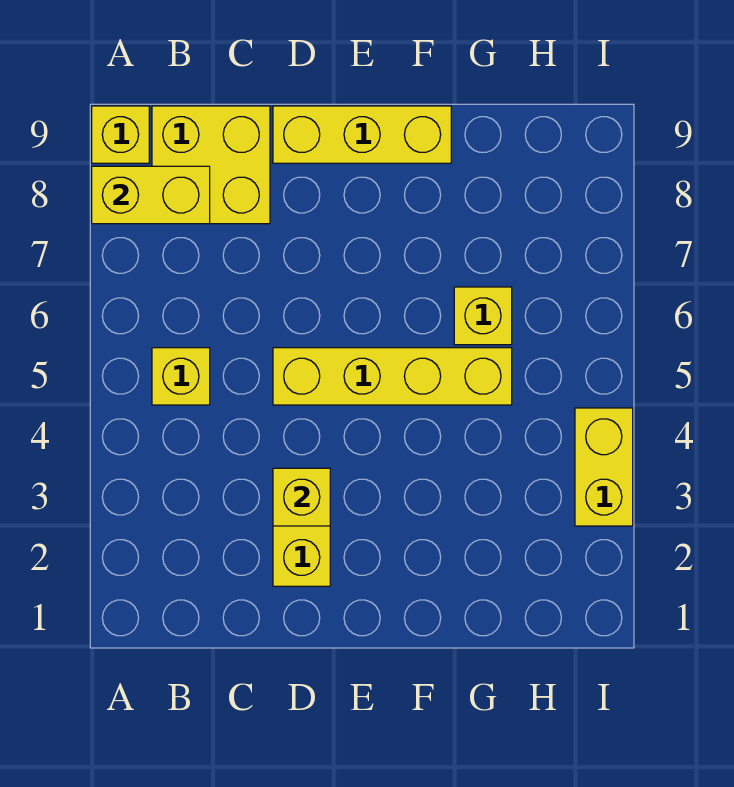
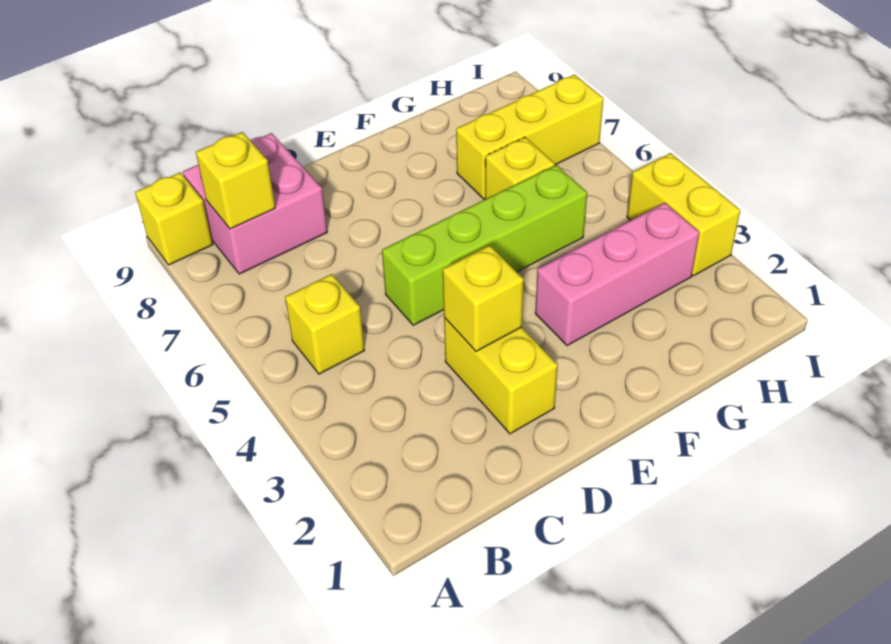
yellow 1x2 brick [92,166,210,224] -> yellow 1x1 brick [196,132,275,229]
yellow 2x2 brick [152,106,270,224] -> pink 2x2 brick [183,133,327,274]
yellow 1x4 brick [273,348,512,405] -> lime 1x4 brick [382,165,587,325]
yellow 1x3 brick [273,106,451,163] -> yellow 1x3 brick moved to [456,74,604,199]
none -> pink 1x3 brick [535,203,699,346]

